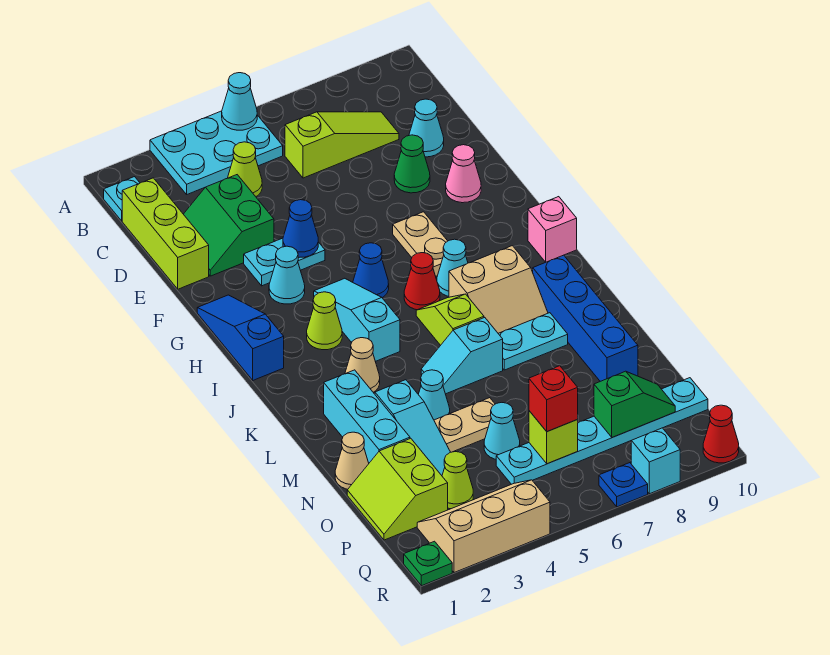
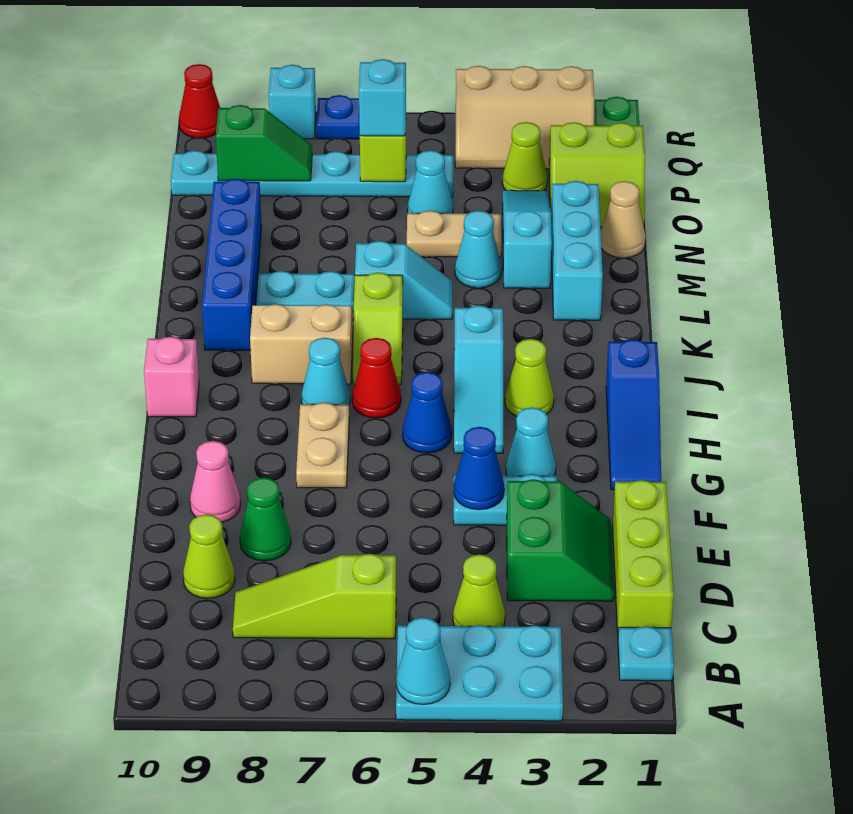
cyan 1x1 cone [409,99,444,157] -> lime 1x1 cone [183,514,235,598]
tan 1x1 cone [345,338,380,392] -> none
lime 2x2 slope [347,438,448,540] -> lime 2x2 slope turned to [549,122,645,227]
red 1x1 brick [529,366,578,432] -> cyan 1x1 brick [359,59,406,136]
green 1x2 slope [594,371,675,437] -> green 1x2 slope turned to [216,105,312,181]

